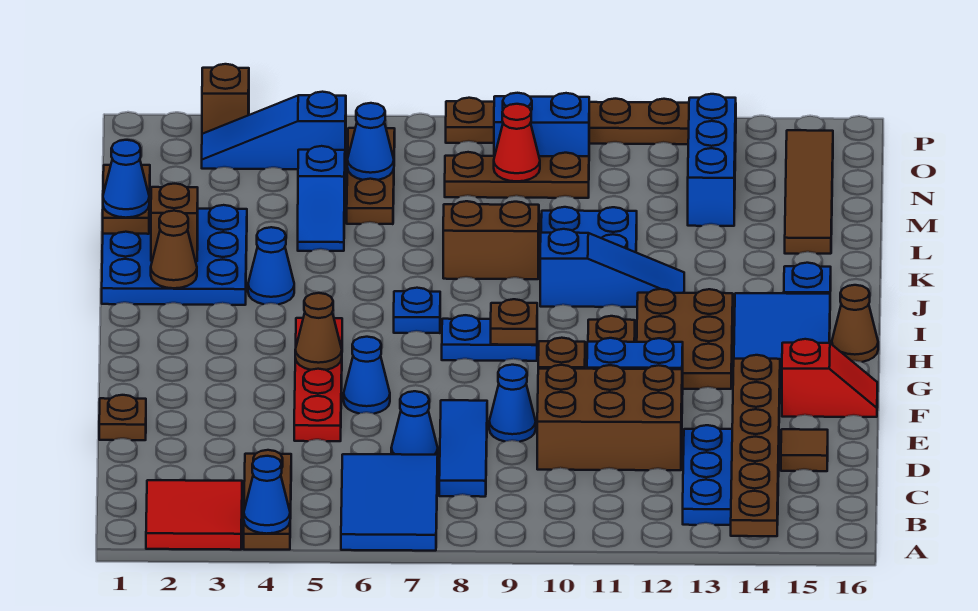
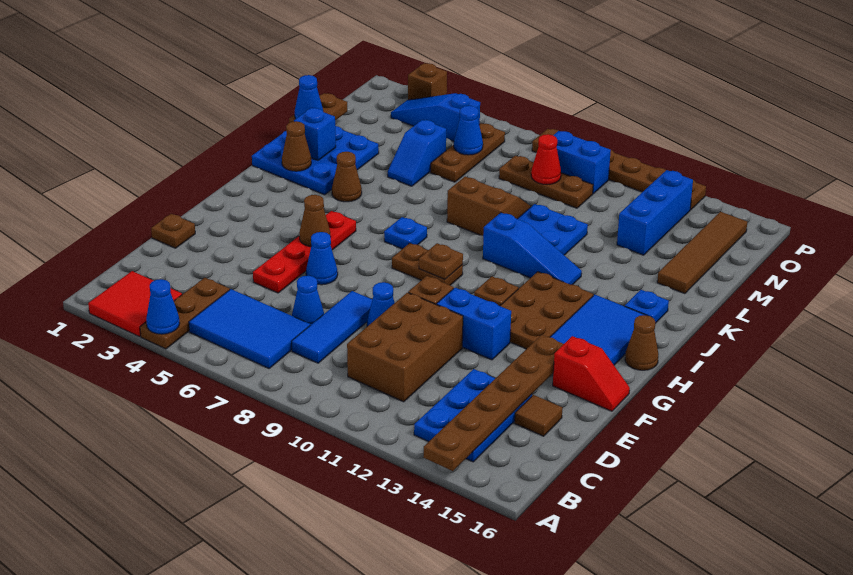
blue 2x3 tile [341,454,438,551] -> blue 2x3 tile turned to [189,289,310,368]
brown 2x3 brick [537,365,682,470] -> brown 2x3 brick turned to [347,293,463,402]
blue 1x2 plate [442,315,537,361] -> brown 1x2 plate [392,243,463,285]
blue 1x1 cone [248,227,294,304] -> brown 1x1 cone [332,152,362,202]
brown 1x1 brick [151,184,198,261] -> blue 1x1 brick [294,108,336,160]

